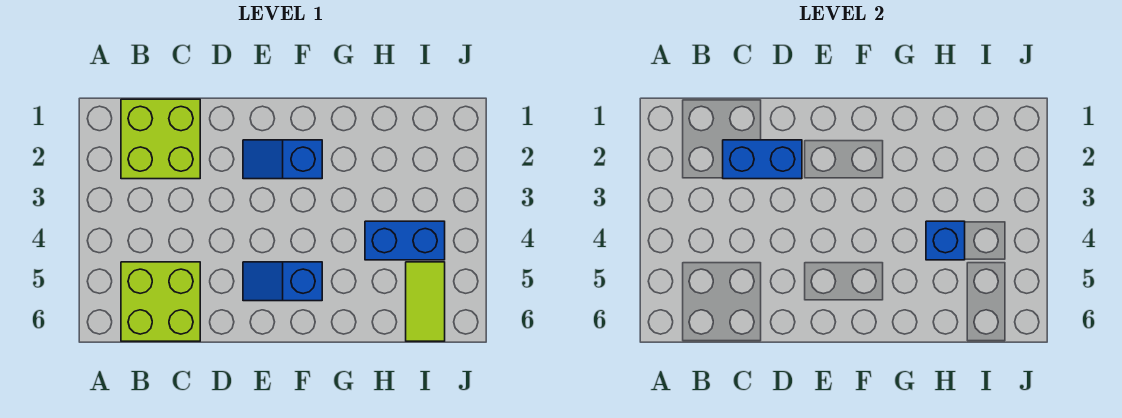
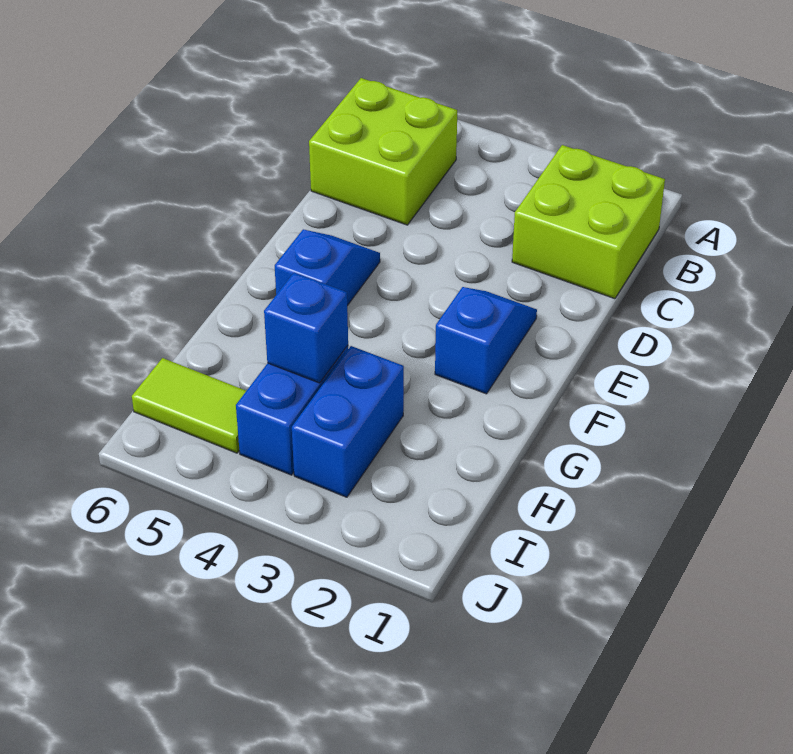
blue 1x2 brick [723,140,802,179] -> blue 1x2 brick moved to [292,346,404,497]

